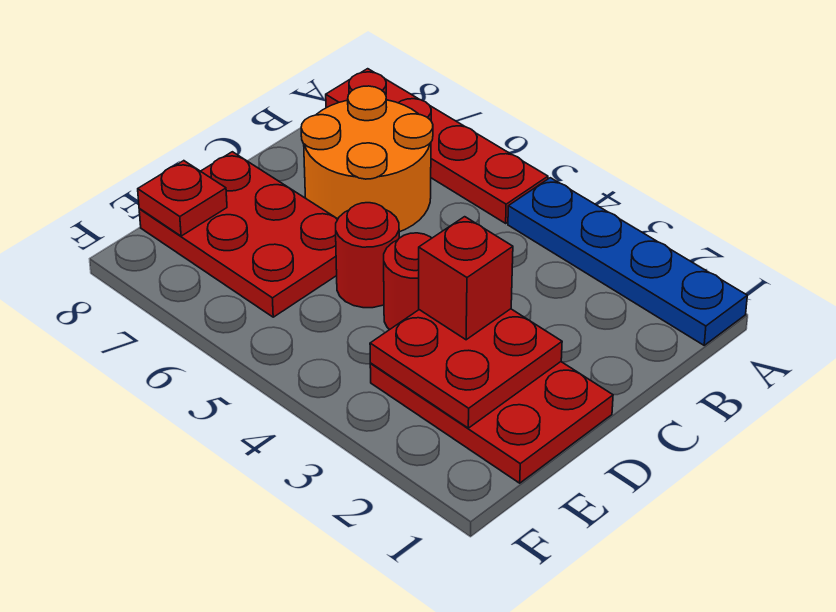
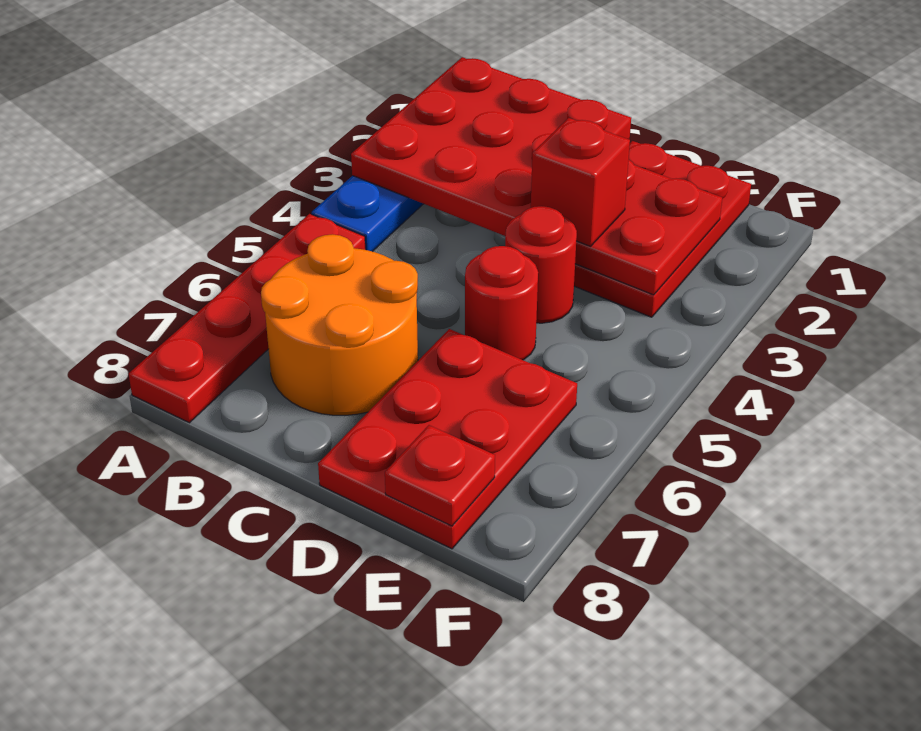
none -> red 3x3 plate [351,57,631,236]

